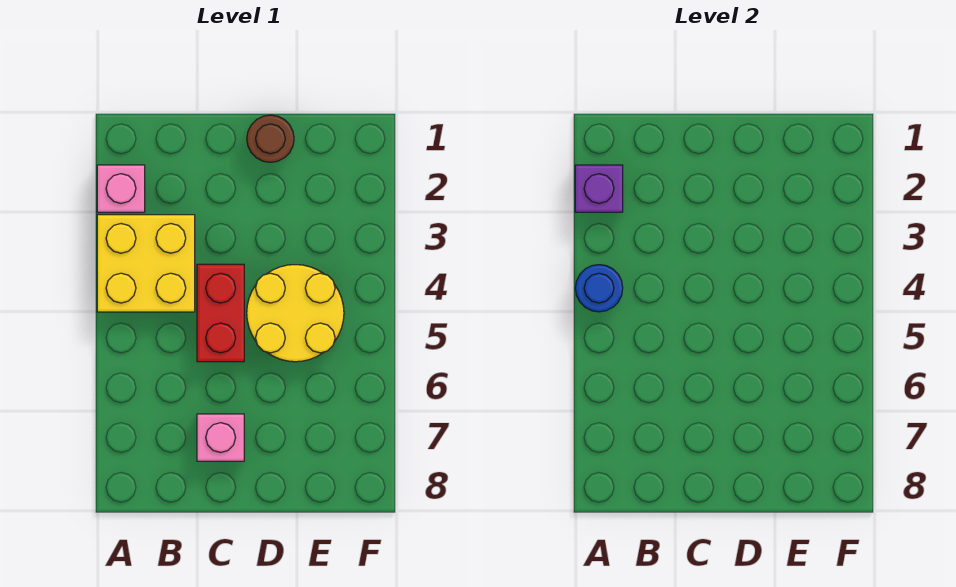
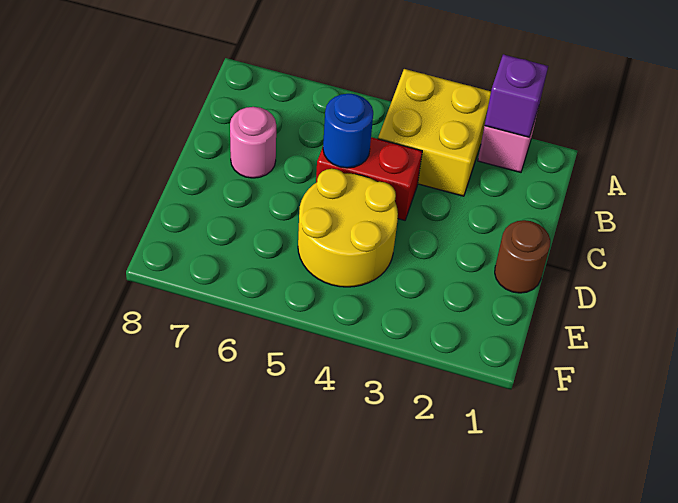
blue 1x1 round brick [575,265,623,312] -> blue 1x1 round brick moved to [323,94,373,168]
pink 1x1 brick [197,414,244,461] -> pink 1x1 round brick [230,107,276,178]

